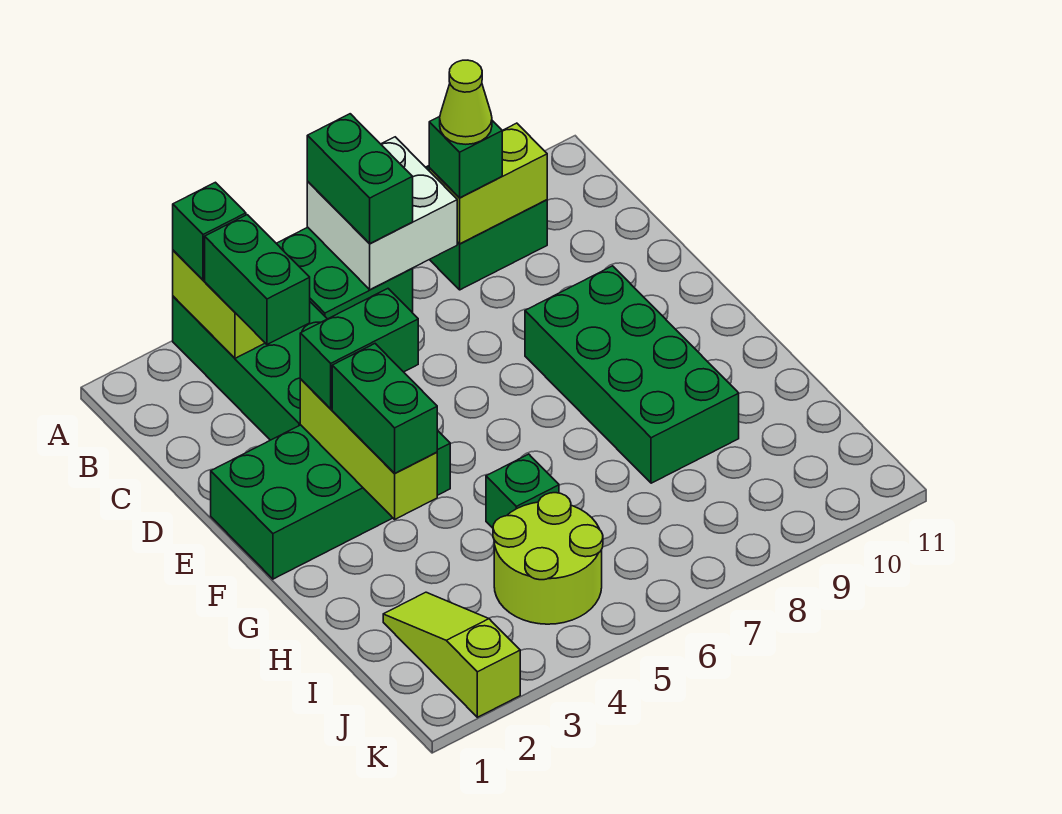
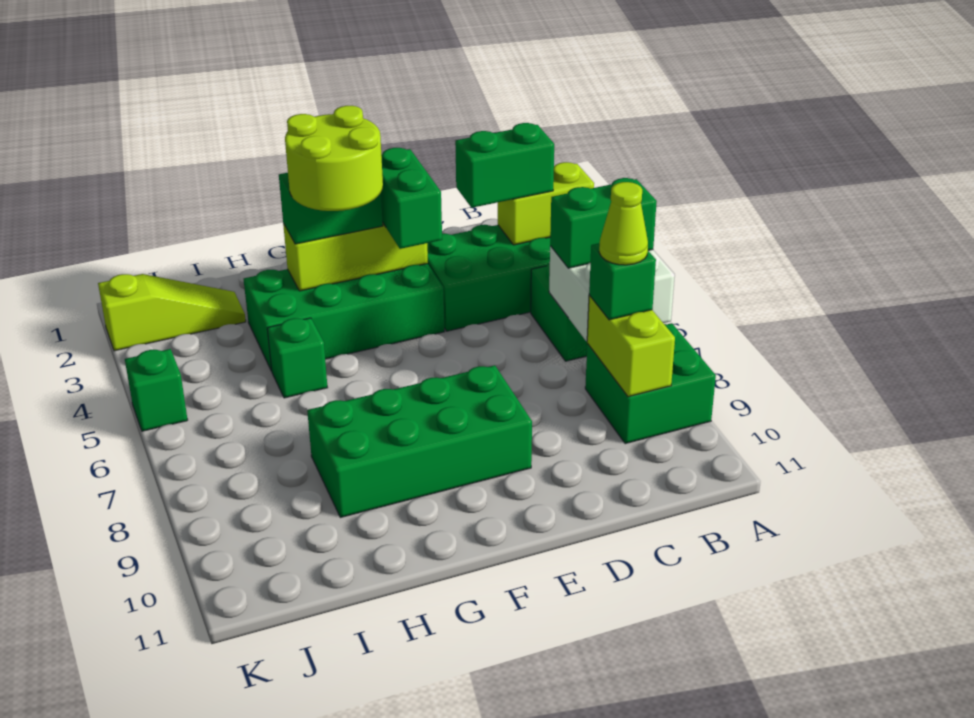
green 1x1 brick [173,182,246,280] -> green 1x1 brick moved to [125,349,188,431]
green 2x4 brick [211,425,450,579] -> green 2x4 brick turned to [244,264,444,371]
lime 2x2 round brick [493,493,603,624] -> lime 2x2 round brick moved to [285,106,383,211]

